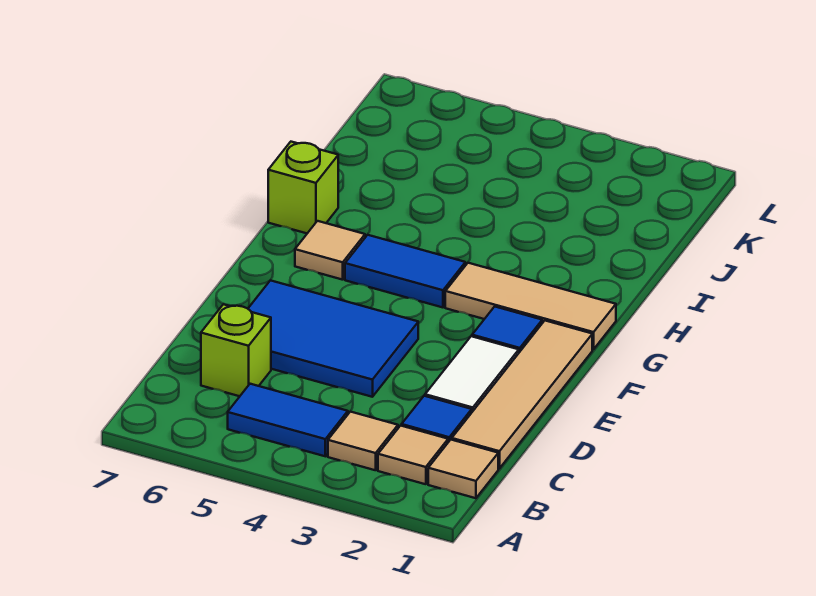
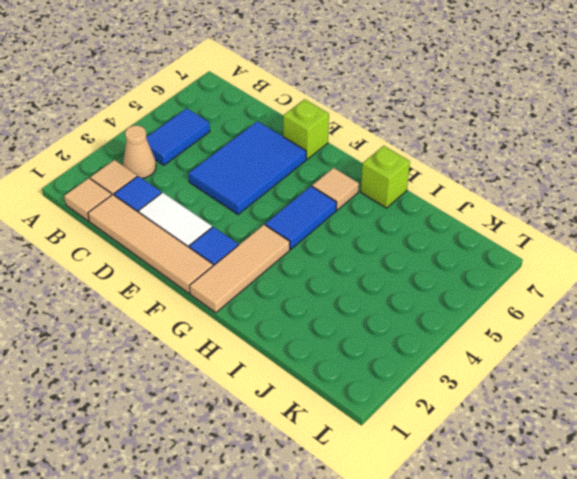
tan 1x1 tile [328,412,398,470] -> tan 1x1 cone [123,126,156,179]
lime 1x1 brick [201,304,271,396] -> lime 1x1 brick moved to [283,99,329,159]

